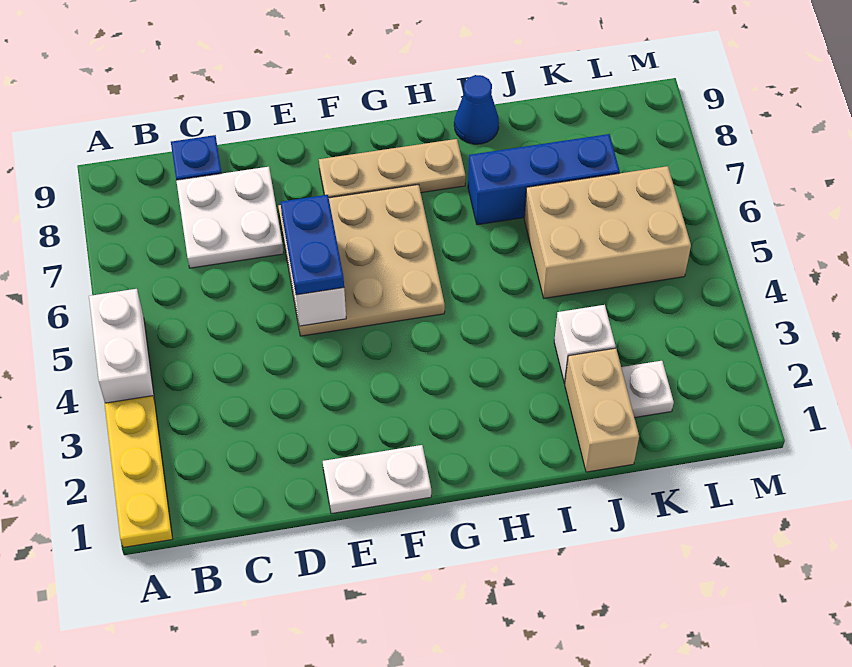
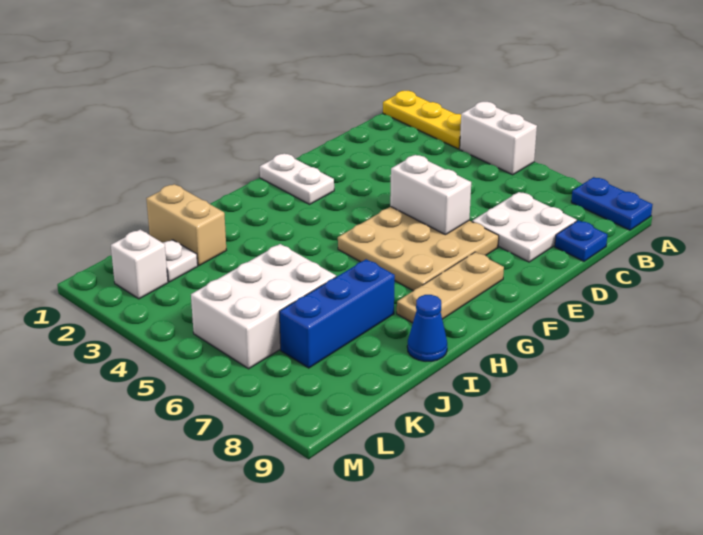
white 1x2 plate [323,445,431,514] -> white 1x2 plate turned to [260,153,334,204]
blue 1x2 plate [281,195,344,295] -> blue 1x2 plate moved to [571,177,653,230]
white 1x1 brick [554,305,616,383] -> white 1x1 brick moved to [111,230,168,299]
tan 2x3 brick [524,166,691,298] -> white 2x3 brick [191,244,336,369]

